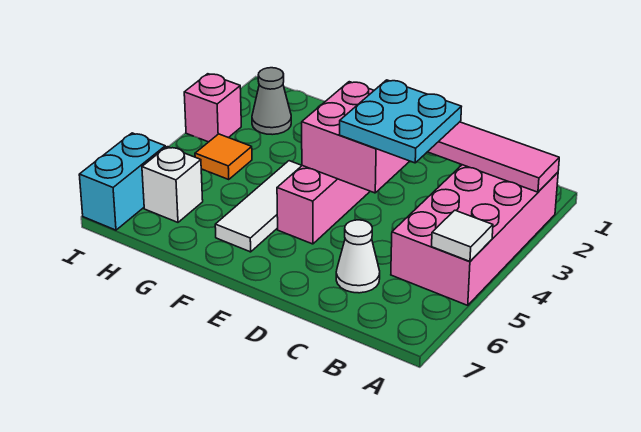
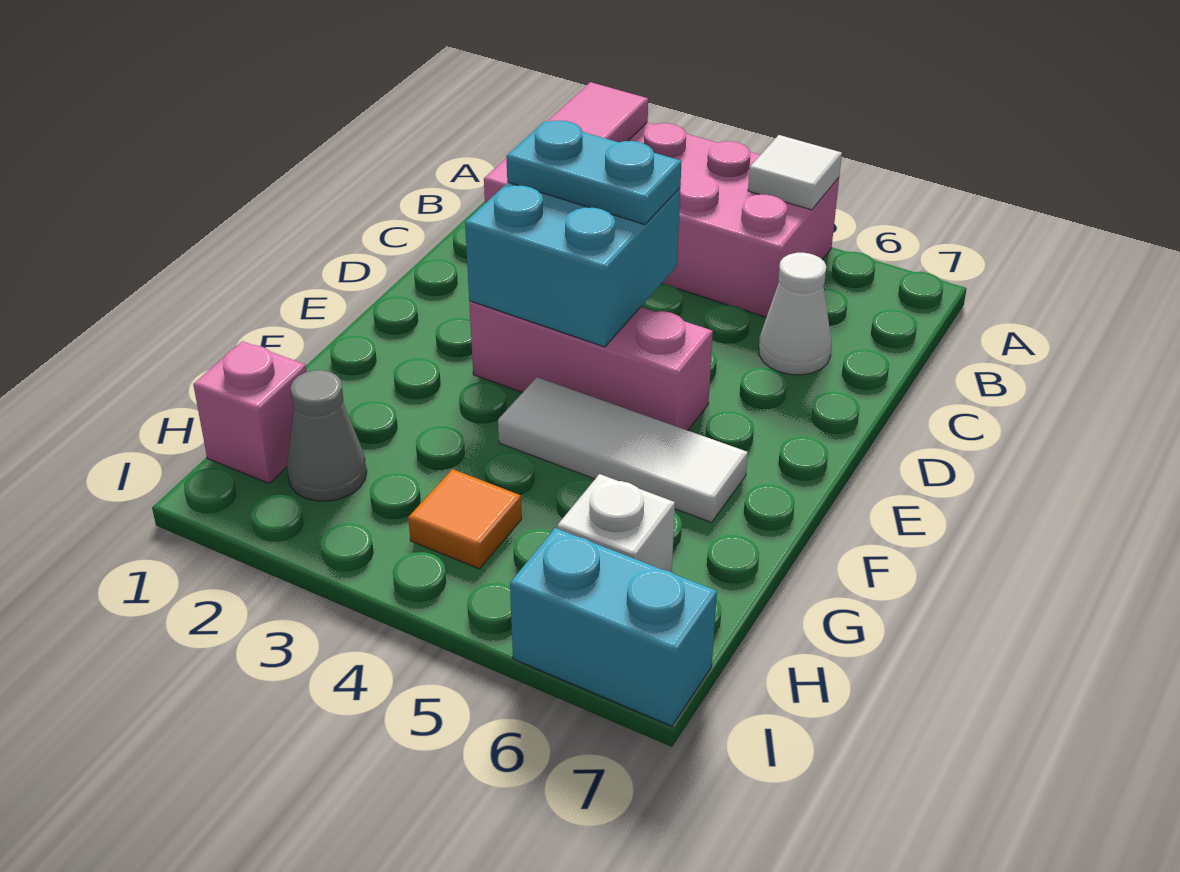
cyan 2x2 plate [339,80,461,163] -> cyan 1x2 plate [506,121,682,225]
pink 2x2 brick [302,82,410,193] -> cyan 2x2 brick [465,183,680,347]
pink 1x1 brick [184,74,241,142] -> pink 1x1 brick moved to [193,341,307,483]

